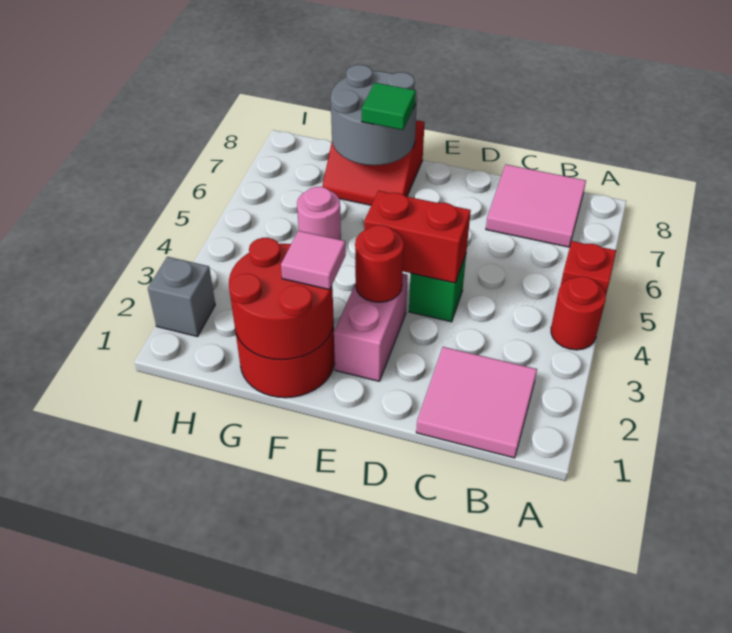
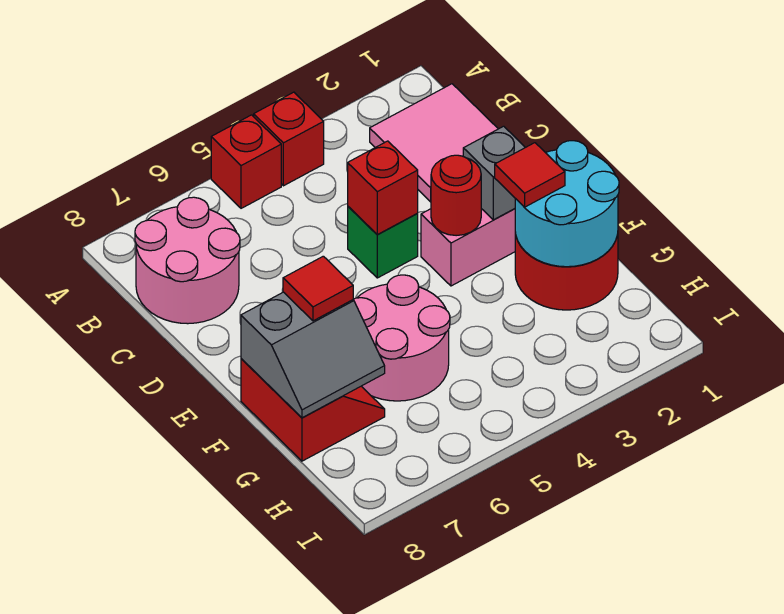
red 1x1 round brick [551,276,606,350] -> red 1x1 brick [254,92,324,186]
pink 2x2 tile [486,165,586,247] -> pink 2x2 round brick [135,197,240,324]
red 1x2 brick [364,191,471,283] -> red 1x1 brick [348,141,418,235]
red 2x2 round brick [229,238,334,360] -> cyan 2x2 round brick [515,141,619,267]
pink 1x1 tile [281,231,346,290] -> red 1x1 tile [495,143,565,207]
grey 2x2 round brick [331,65,417,165] -> grey 2x2 slope [241,292,385,418]
green 1x1 tile [362,83,416,130] -> red 1x1 tile [283,256,353,321]
pink 1x1 round brick [297,187,341,240] -> pink 2x2 round brick [353,275,450,401]
grey 1x1 brick [148,257,215,337] -> grey 1x1 brick moved to [463,126,525,220]

